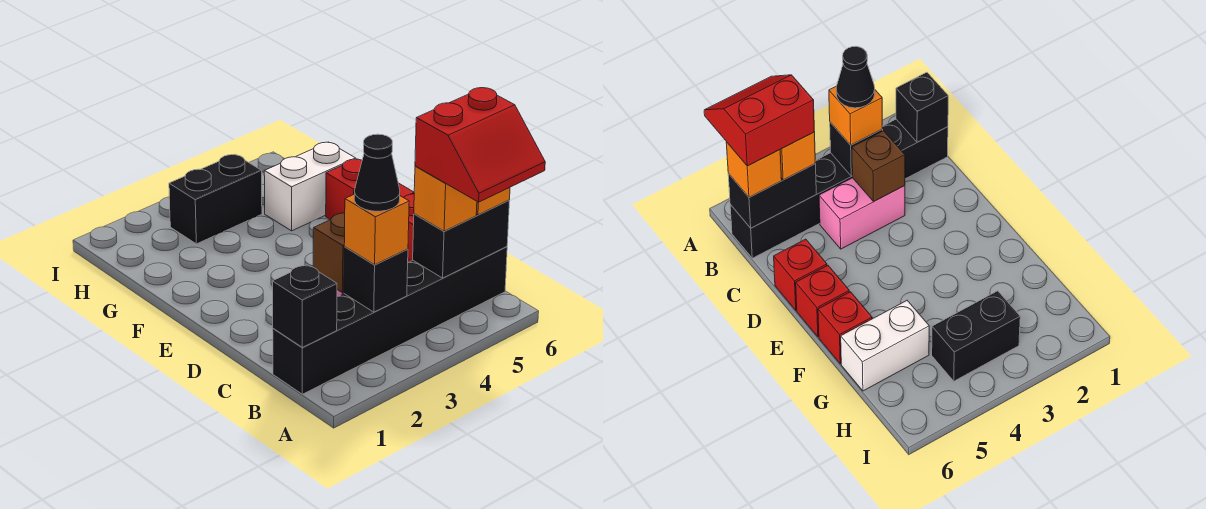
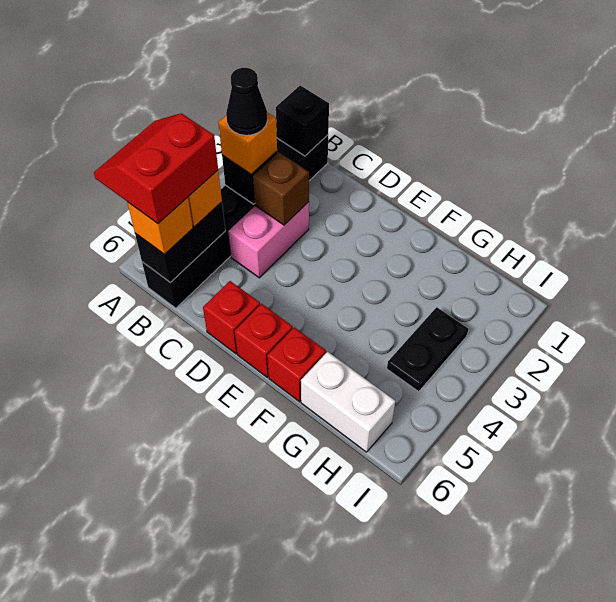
white 1x2 brick [264,142,356,231] -> white 1x2 brick turned to [301,352,395,452]
black 1x2 brick [169,155,262,244] -> black 1x2 plate [387,307,468,392]

